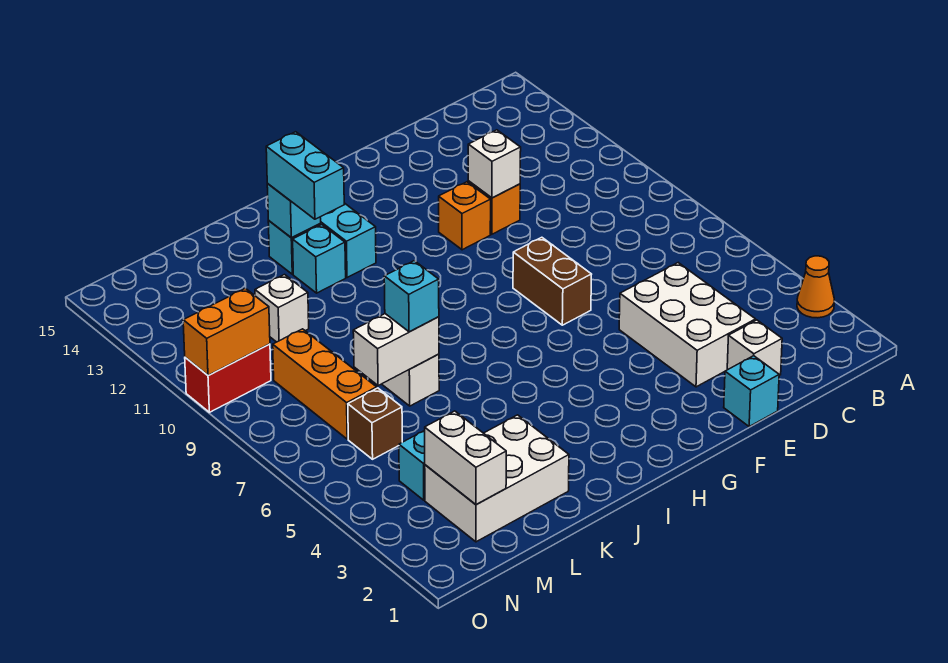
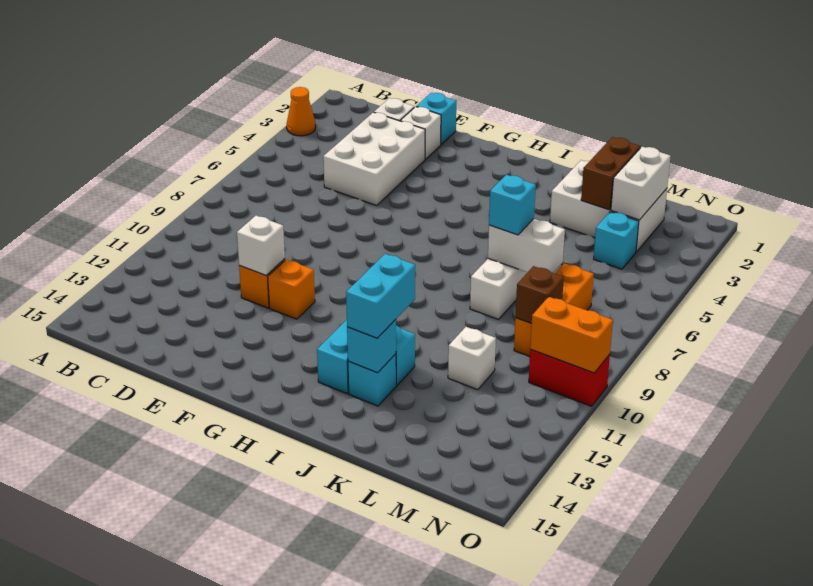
none -> white 1x1 brick [400,107,441,159]
brown 1x2 brick [513,237,592,325] -> brown 1x2 brick moved to [581,137,641,210]
brown 1x1 brick [348,388,402,459] -> brown 1x1 brick moved to [516,266,564,323]

